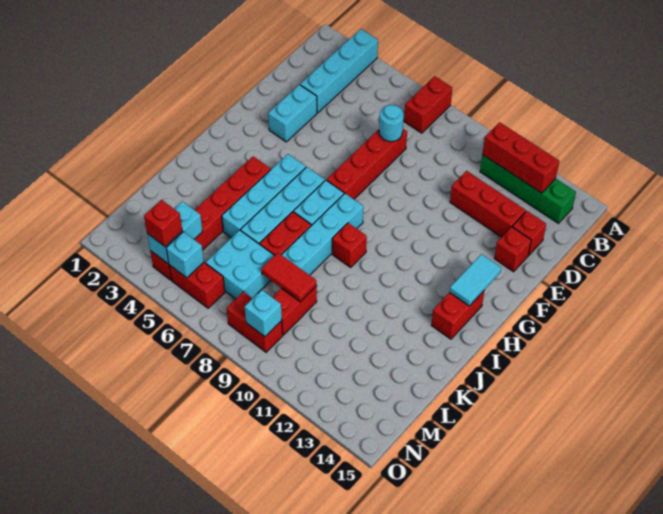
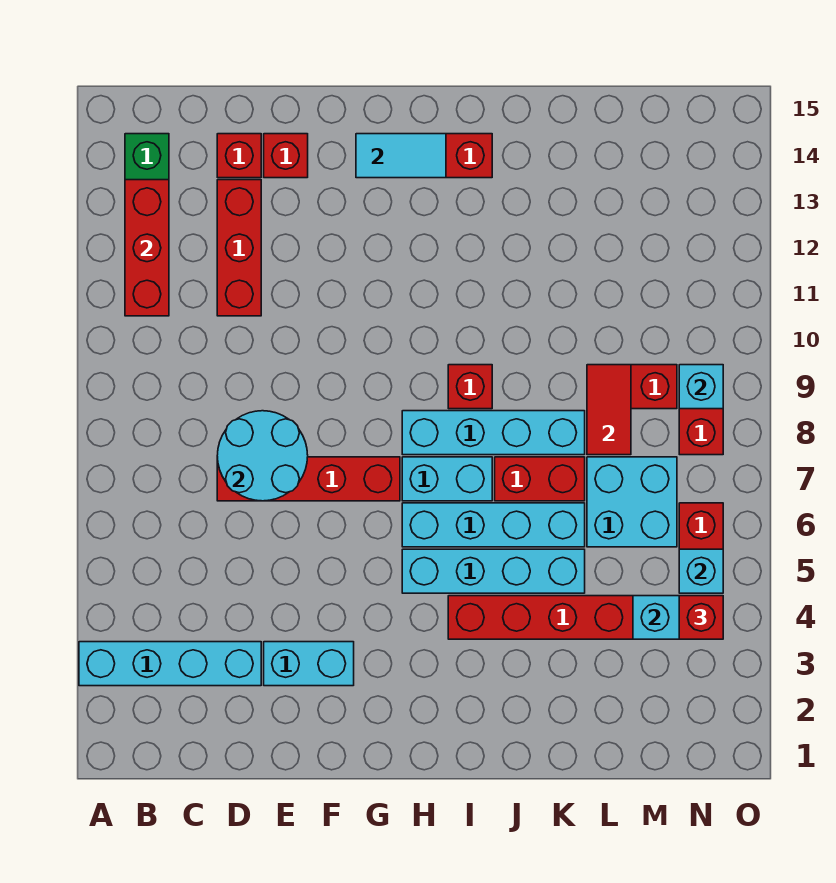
red 1x2 brick [404,76,452,133] -> none
cyan 1x1 round brick [379,105,404,142] -> cyan 2x2 round brick [217,411,308,501]

